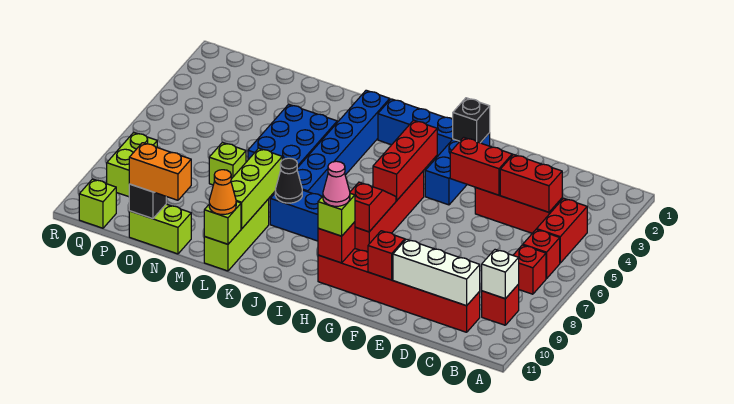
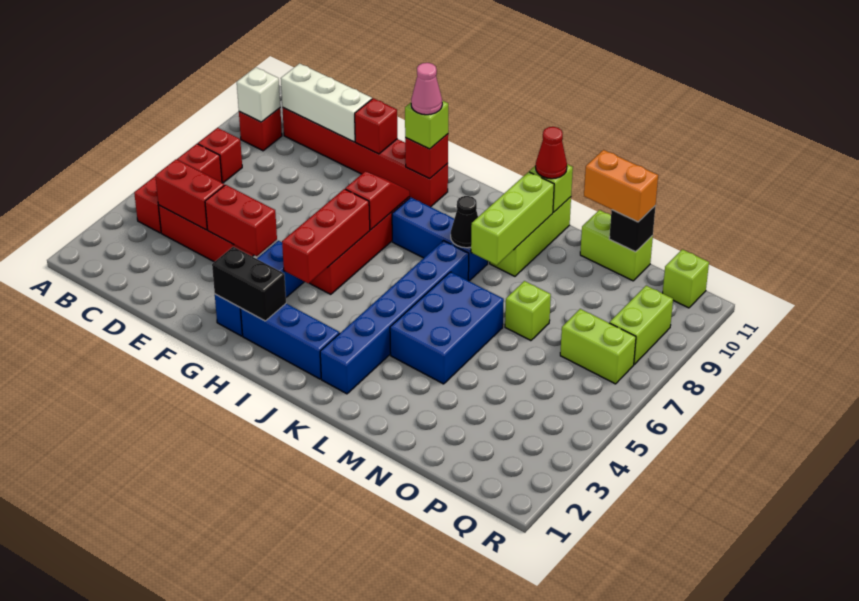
black 1x1 brick [453,98,490,143] -> black 1x2 brick [212,247,286,321]
red 1x2 slope [350,182,396,232] -> red 1x2 slope turned to [345,172,410,230]
orange 1x1 cone [209,170,236,214] -> red 1x1 cone [536,127,567,179]
none -> lime 1x2 brick [560,309,636,384]

